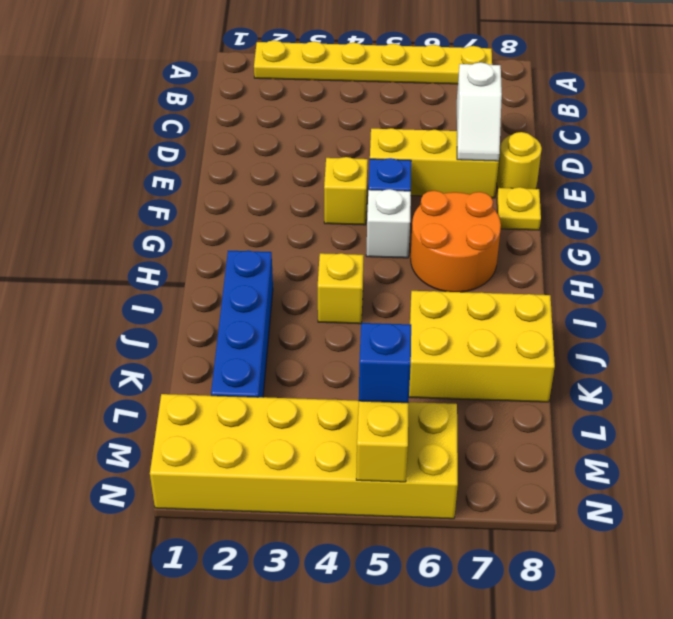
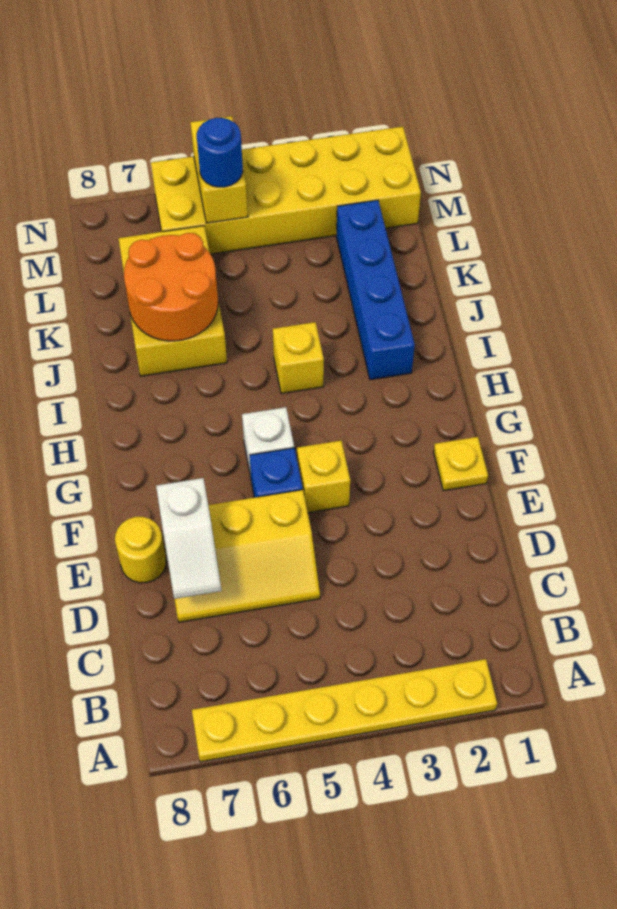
white 1x2 slope [457,62,502,161] -> white 1x2 slope turned to [156,478,221,599]
yellow 1x1 plate [497,187,541,230] -> yellow 1x1 plate moved to [434,437,488,491]
orange 2x2 round brick [411,191,501,292] -> orange 2x2 round brick moved to [124,233,218,341]
yellow 2x3 brick [409,291,555,402] -> yellow 2x3 brick turned to [118,226,227,376]
blue 1x1 brick [359,323,411,403] -> blue 1x1 round brick [197,118,243,187]

